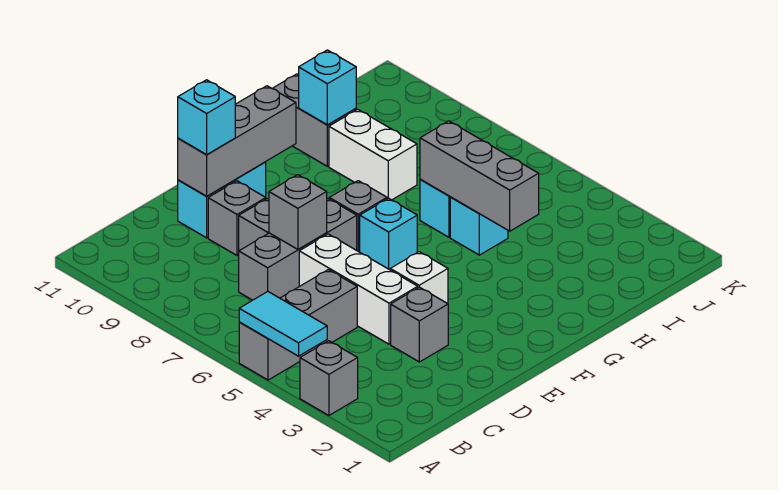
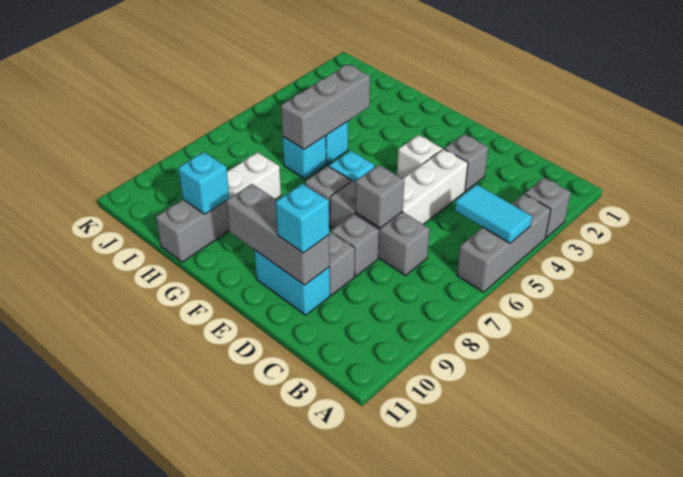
cyan 1x2 tile [239,292,327,356] -> cyan 1x2 tile turned to [455,184,532,243]
grey 1x3 brick [239,270,357,380] -> grey 1x3 brick turned to [457,194,551,292]

